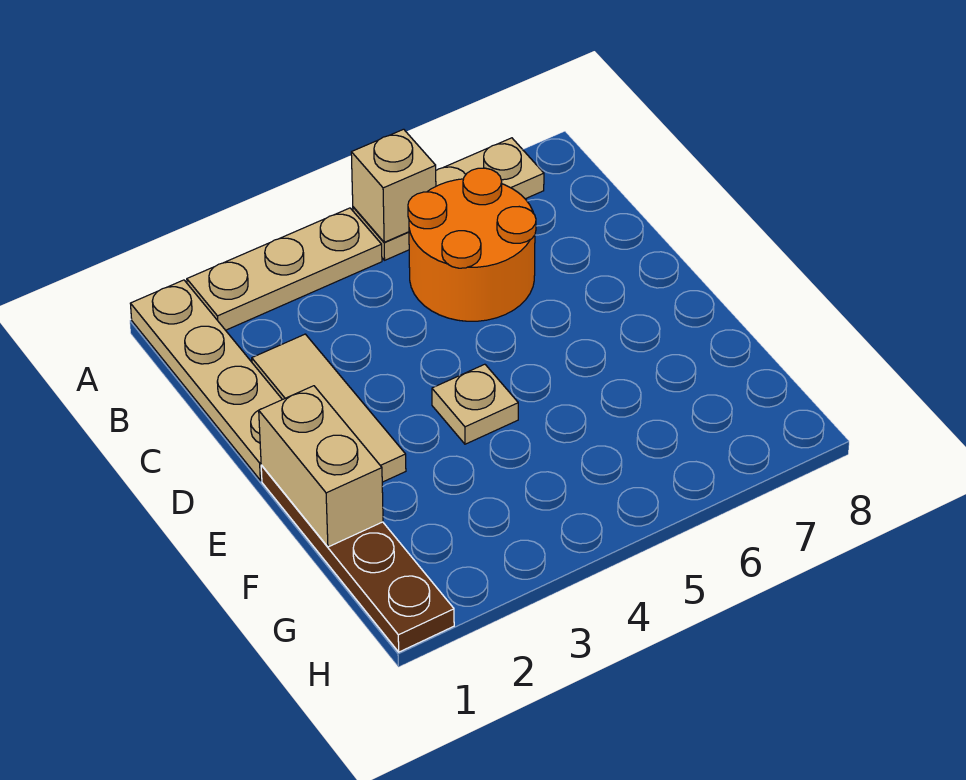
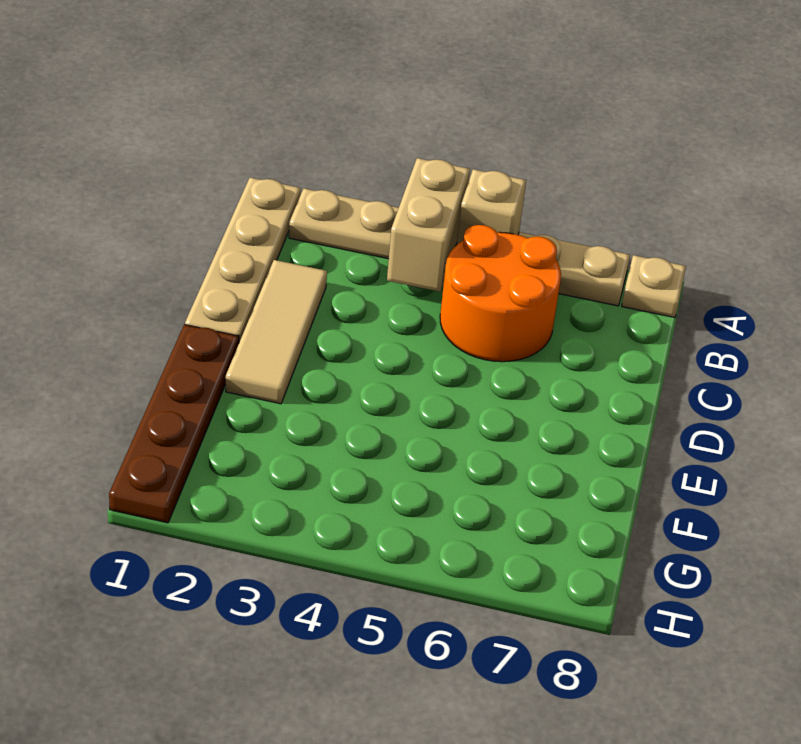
tan 1x2 brick [259,386,383,547] -> tan 1x2 brick moved to [387,158,470,292]
tan 1x1 plate [432,364,518,444] -> tan 1x1 plate moved to [622,255,686,318]

